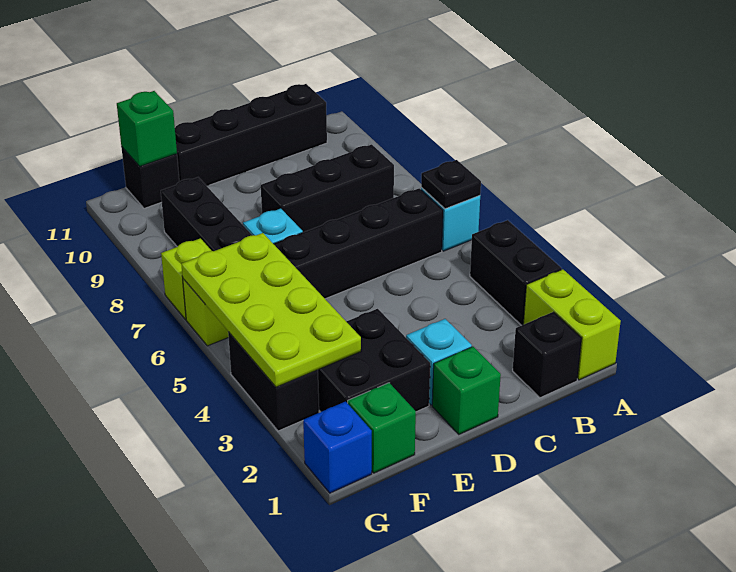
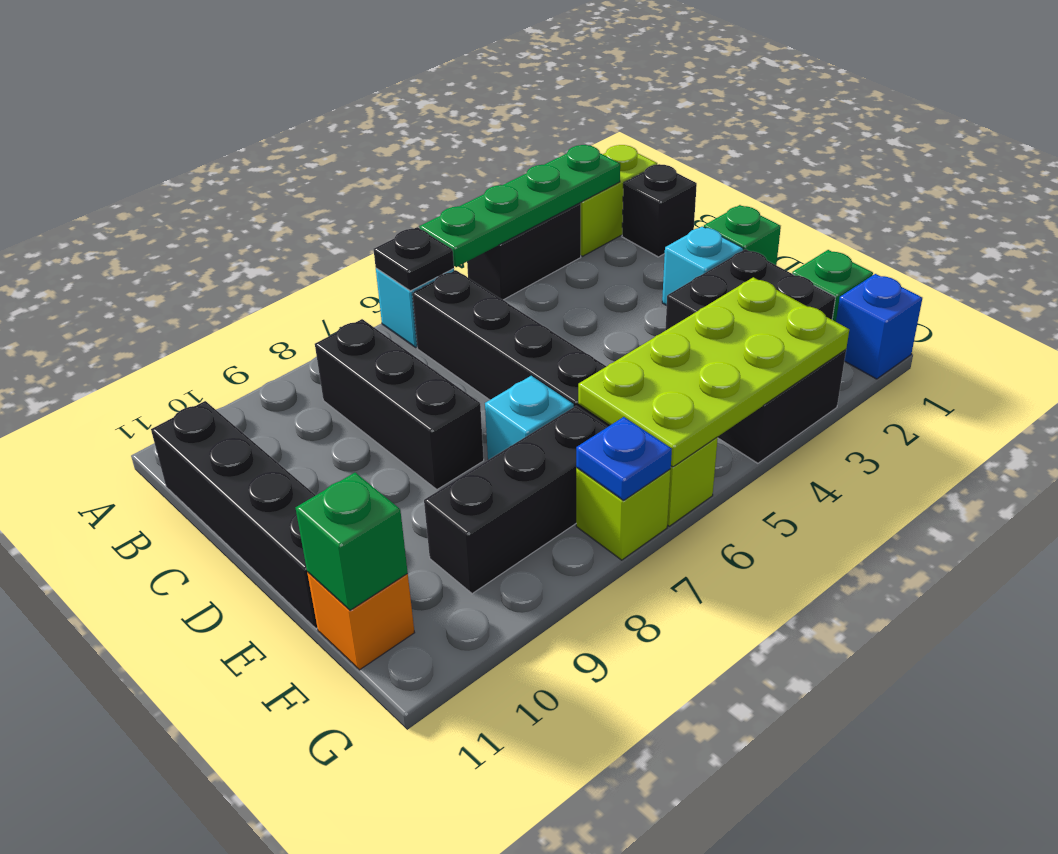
none -> green 1x4 plate [419,145,620,267]
black 1x1 brick [121,147,179,208] -> orange 1x1 brick [307,572,415,670]
none -> blue 1x1 plate [576,417,672,501]

